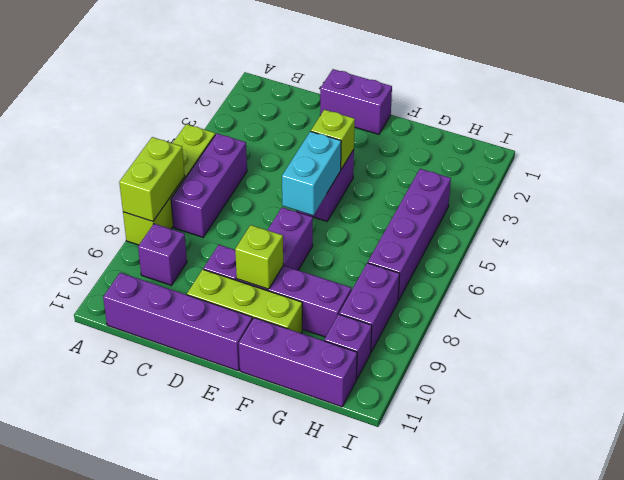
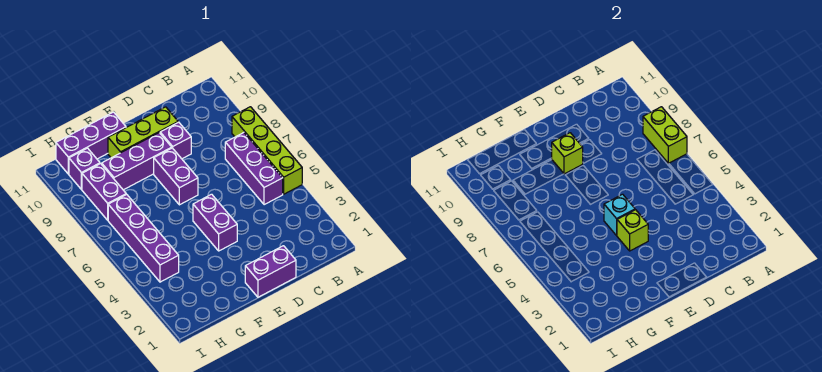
purple 1x1 brick [138,224,187,285] -> none
purple 1x4 brick [103,273,252,371] -> none
cyan 1x2 brick [282,131,341,215] -> cyan 1x1 brick [604,194,635,235]

